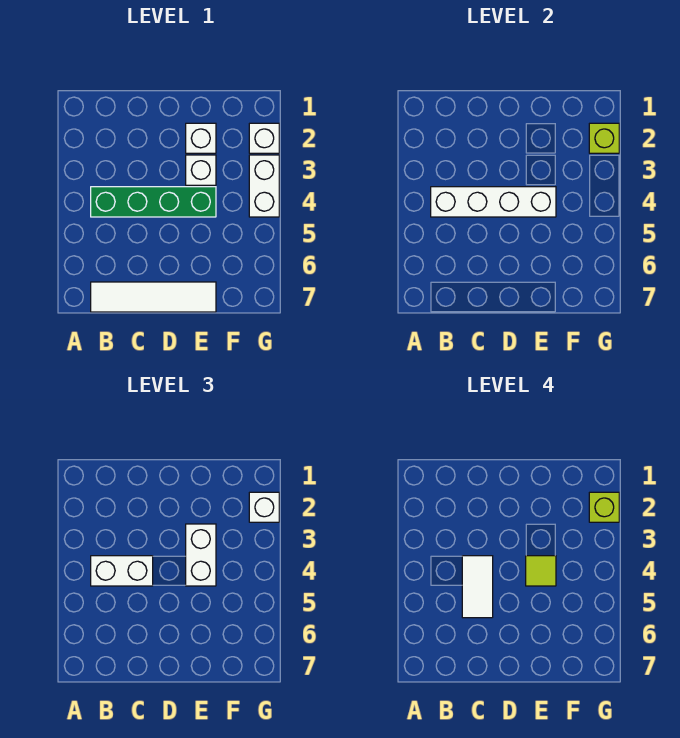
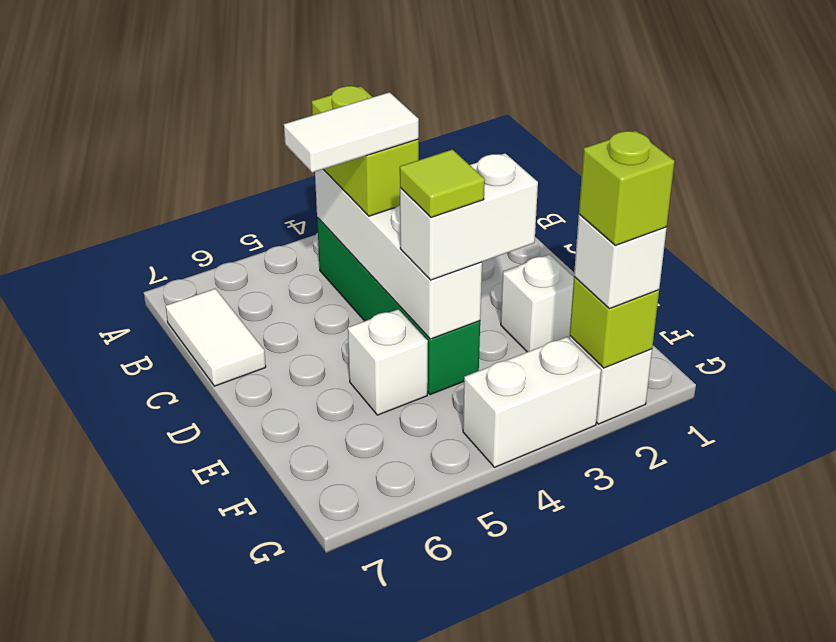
white 1x2 brick [91,556,153,586] -> lime 1x2 brick [312,86,419,216]
white 1x4 tile [91,282,216,312] -> white 1x2 tile [166,289,266,386]
white 1x1 brick [186,155,216,185] -> white 1x1 brick moved to [348,309,428,415]

